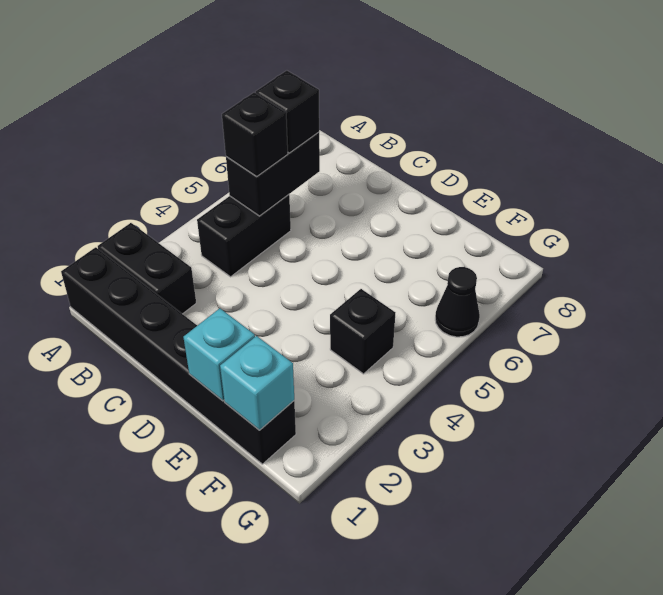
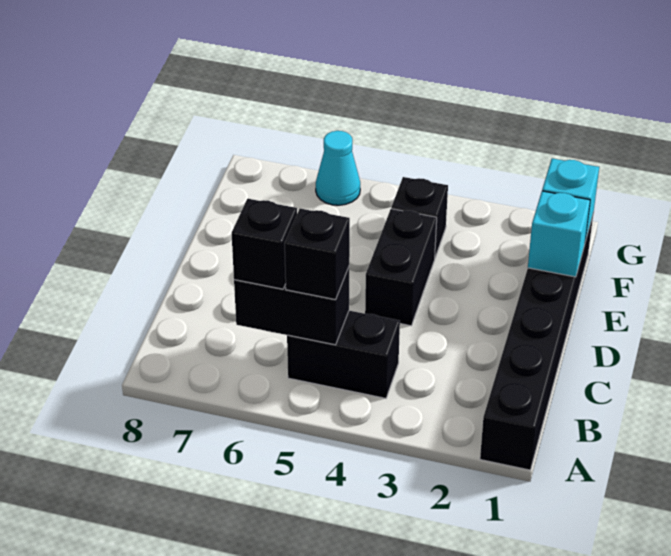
black 1x2 brick [98,223,196,314] -> black 1x2 brick moved to [365,209,437,326]
black 1x1 cone [435,267,480,337] -> cyan 1x1 cone [316,131,360,205]

